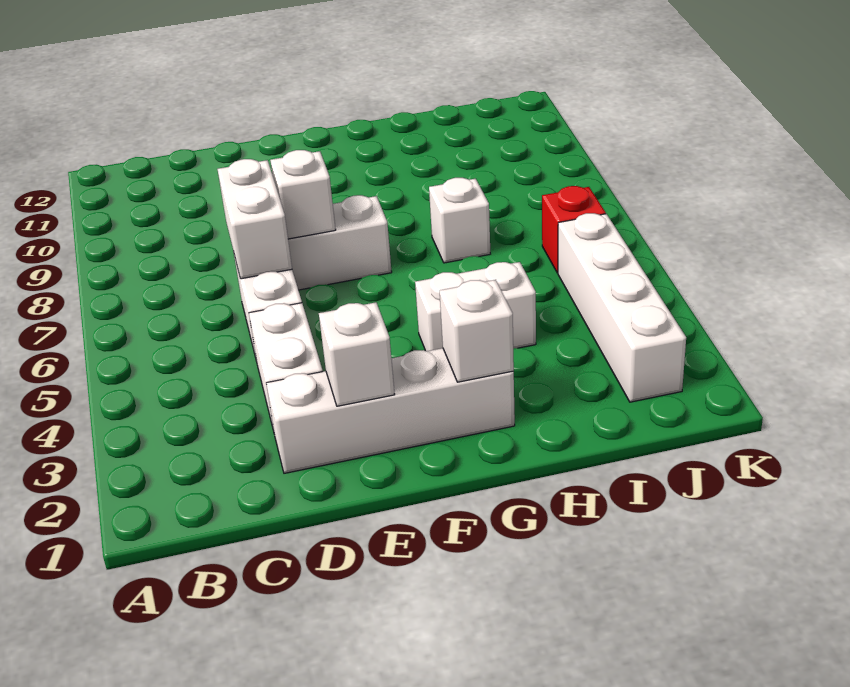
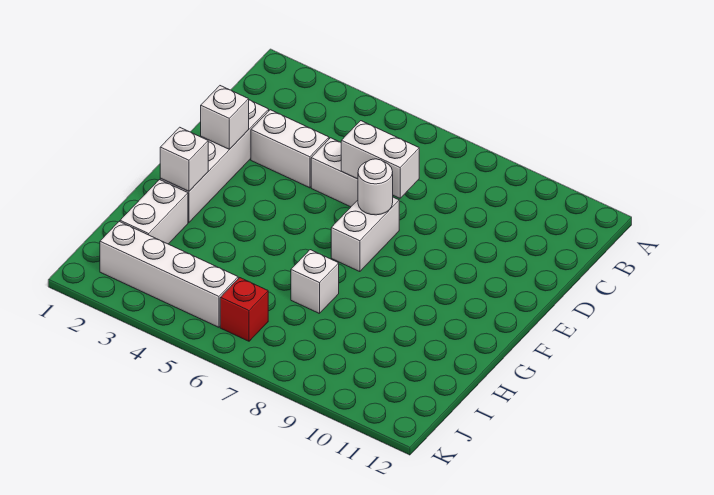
white 1x1 brick [270,150,336,239] -> white 1x1 round brick [358,159,393,215]
white 1x2 brick [415,262,536,351] -> white 1x2 brick moved to [120,180,188,244]

